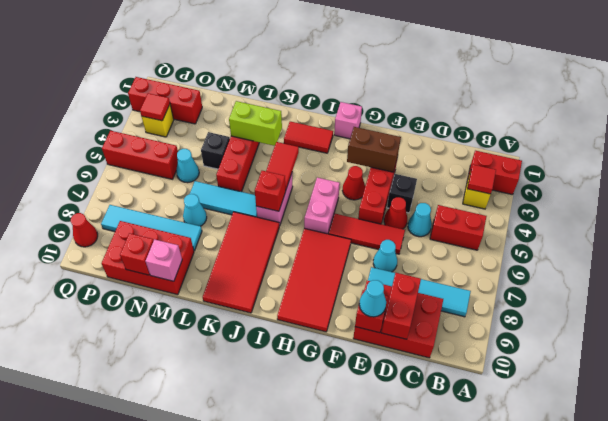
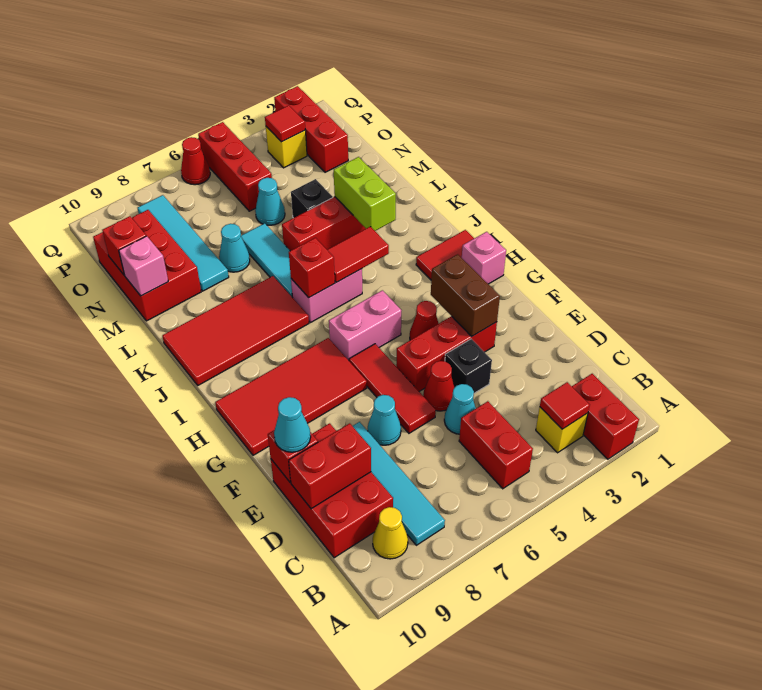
none -> yellow 1x1 cone [373,507,408,559]
red 1x2 tile [284,122,333,153] -> red 1x2 tile turned to [416,230,474,280]
red 1x1 cone [71,213,98,247] -> red 1x1 cone moved to [181,137,210,185]

